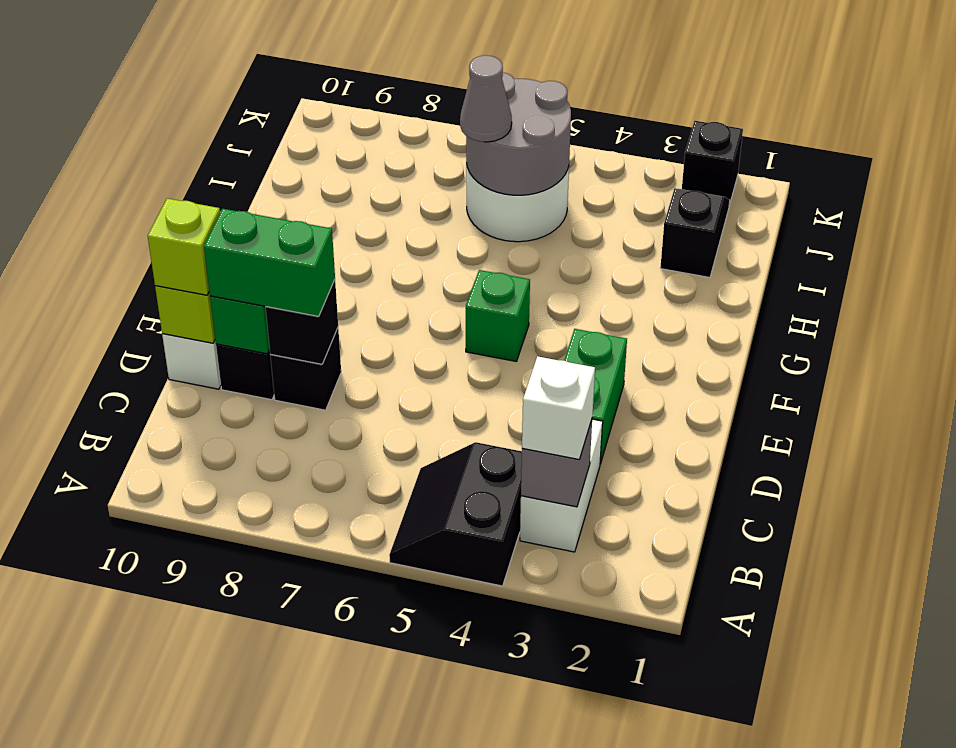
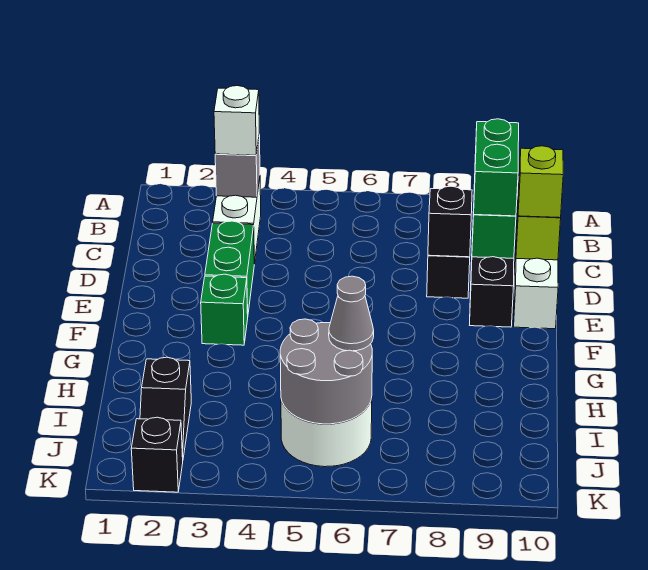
black 2x2 slope [389,442,522,586] -> none
green 1x2 brick [204,209,335,316] -> green 1x2 brick turned to [474,119,519,216]
green 1x1 brick [466,270,530,361] -> green 1x1 brick moved to [201,274,248,345]

